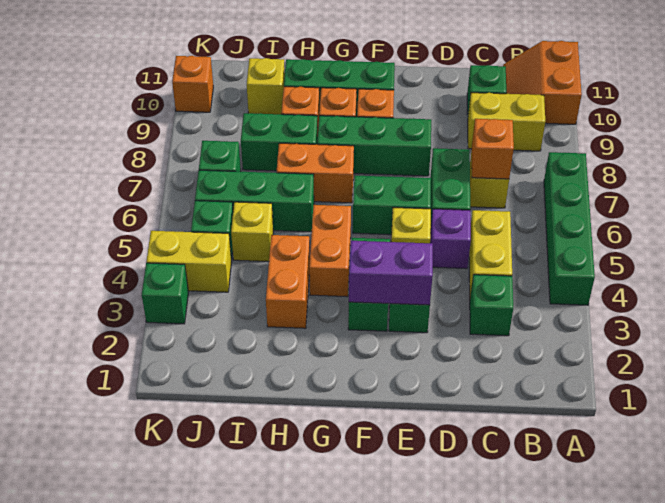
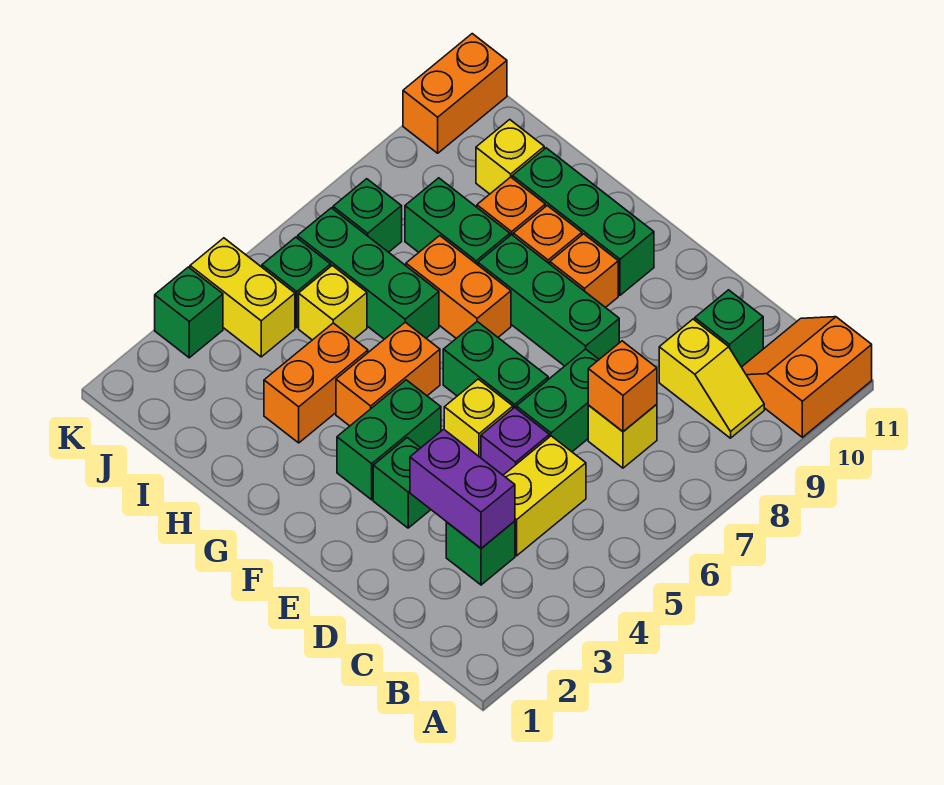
green 1x4 brick [544,152,595,305] -> none
yellow 1x2 brick [468,93,545,151] -> yellow 1x2 slope [659,319,764,438]
purple 1x2 brick [349,241,433,305] -> purple 1x2 brick moved to [410,429,515,548]
orange 1x1 brick [172,56,213,112] -> orange 1x2 brick [403,34,507,153]

